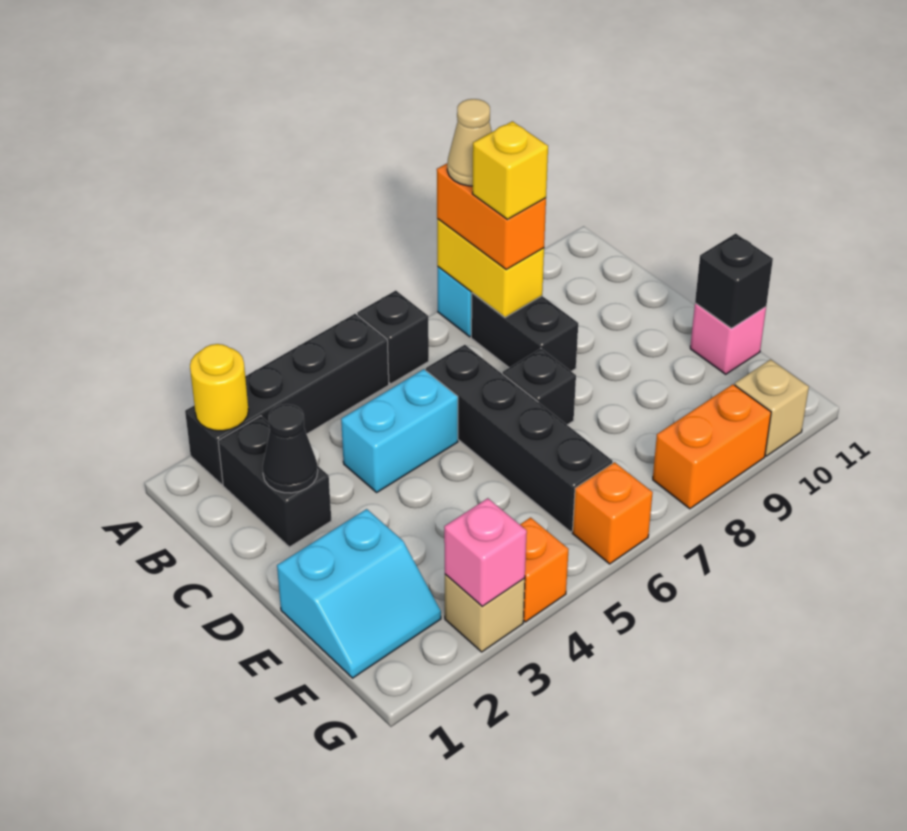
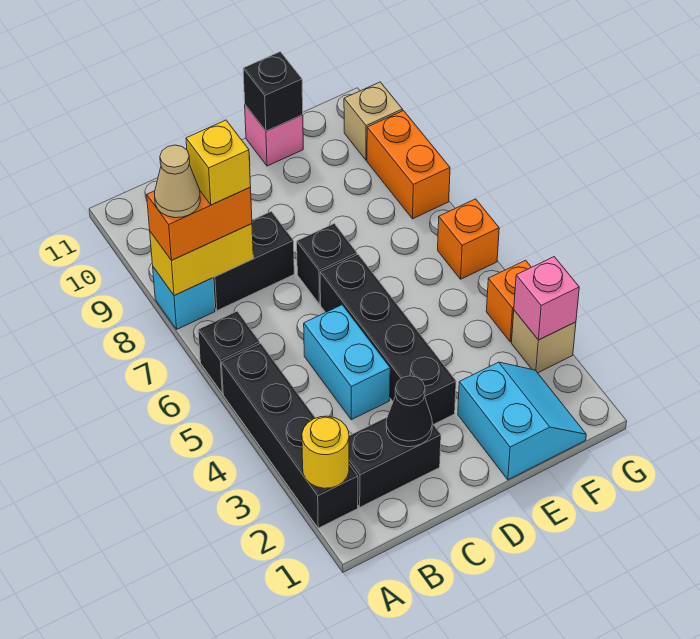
black 1x4 brick [426,345,613,532] -> black 1x4 brick turned to [320,255,456,425]

